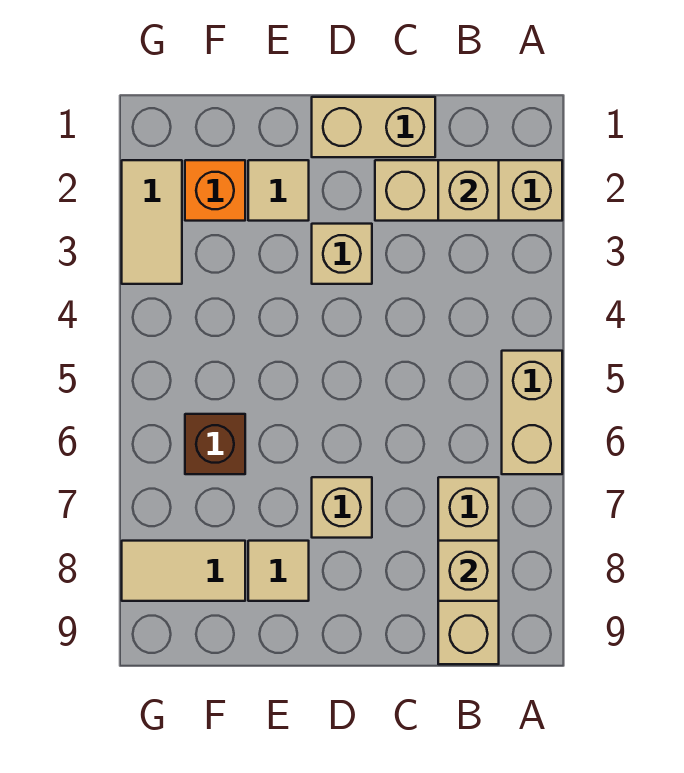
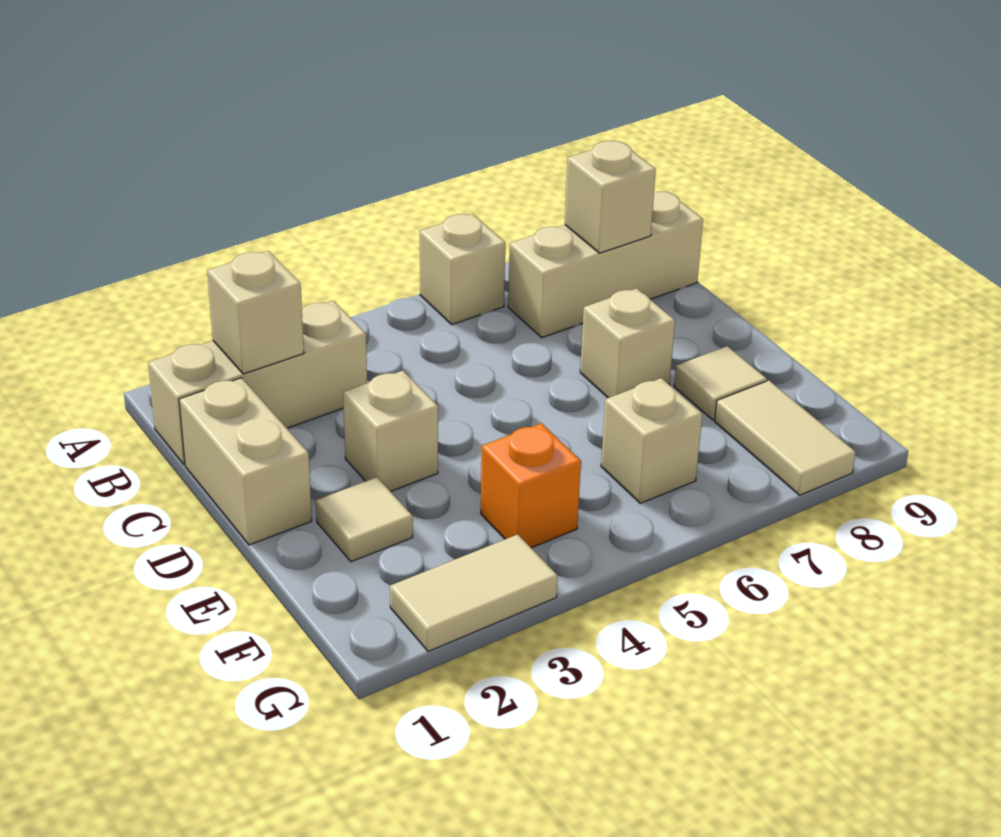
tan 1x3 brick [375,160,562,221] -> tan 1x3 brick turned to [148,301,367,465]
tan 1x2 brick [502,351,562,474] -> tan 1x1 brick [420,214,505,325]
orange 1x1 brick [185,160,245,221] -> orange 1x1 brick moved to [481,423,581,548]
brown 1x1 brick [185,414,245,474] -> tan 1x1 brick [601,378,702,503]

